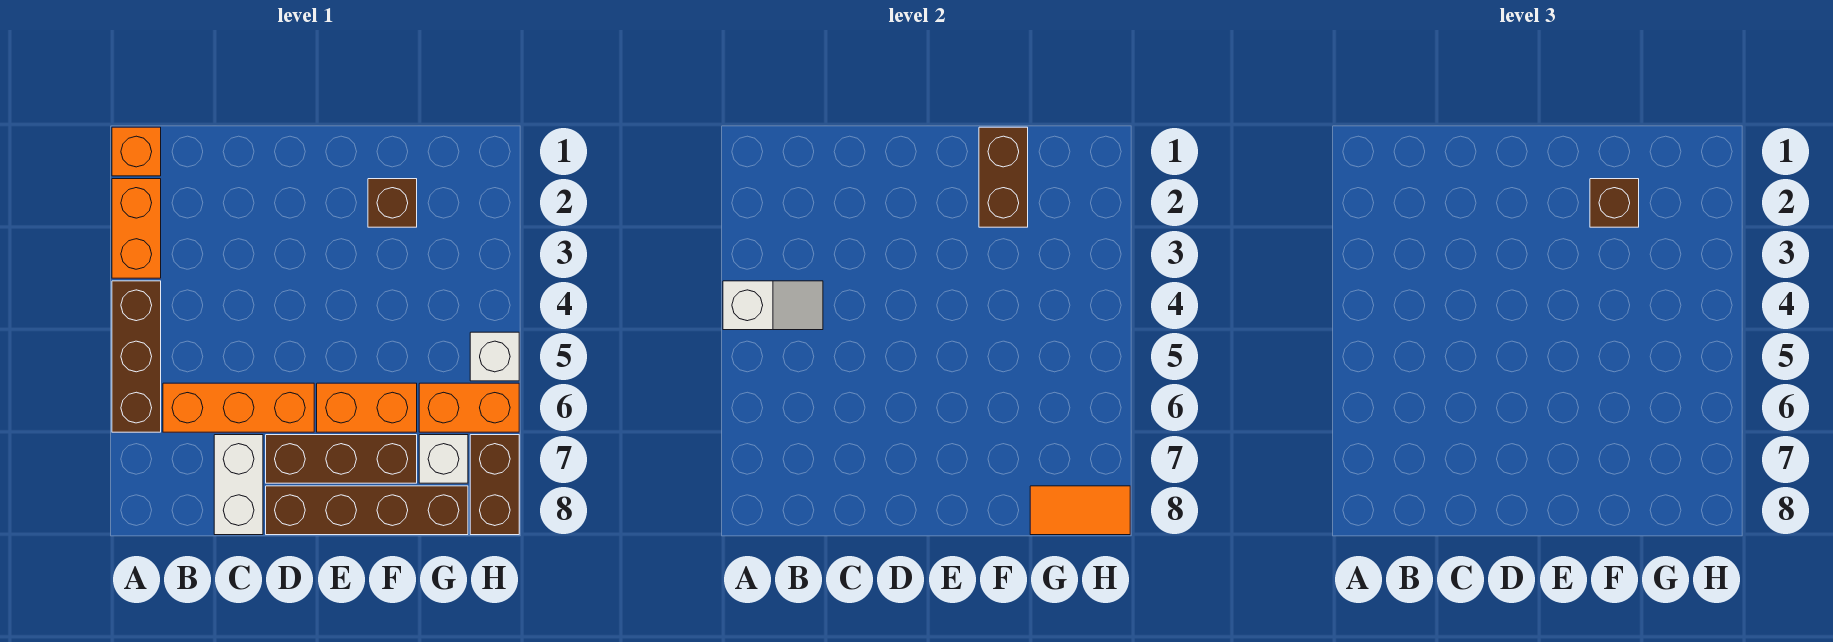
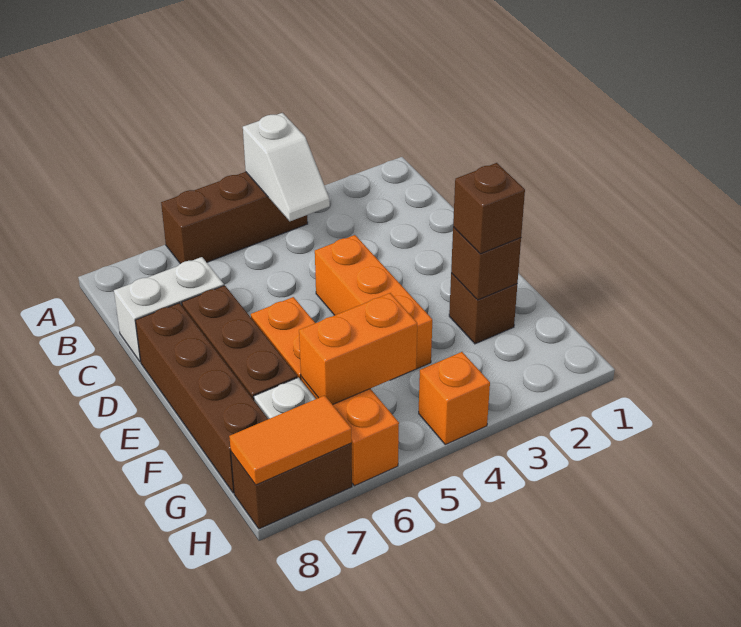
orange 1x1 brick [112,127,161,176] -> orange 1x1 brick moved to [419,352,490,445]
orange 1x2 brick [112,179,161,278] -> orange 1x2 brick moved to [299,293,417,405]
orange 1x3 brick [163,383,314,432] -> orange 1x3 brick moved to [315,235,432,379]
brown 1x2 brick [979,127,1028,227] -> brown 1x1 brick [451,227,521,300]
orange 1x2 tile [1030,486,1130,535] -> orange 1x2 tile turned to [229,395,352,485]
white 1x1 brick [470,332,519,381] -> none

